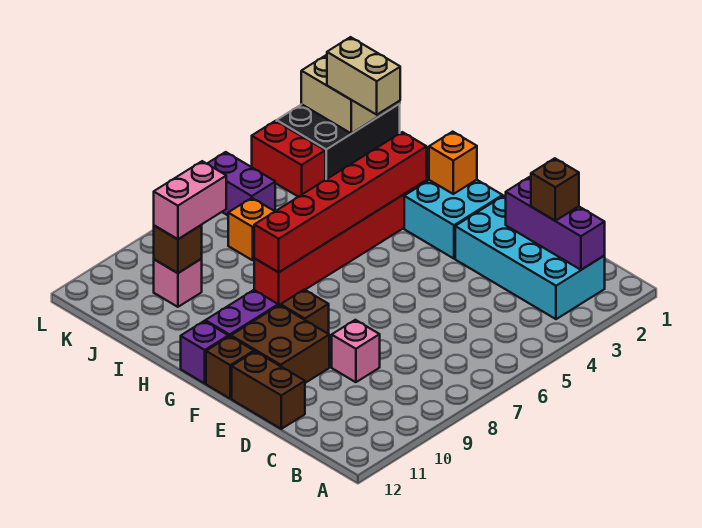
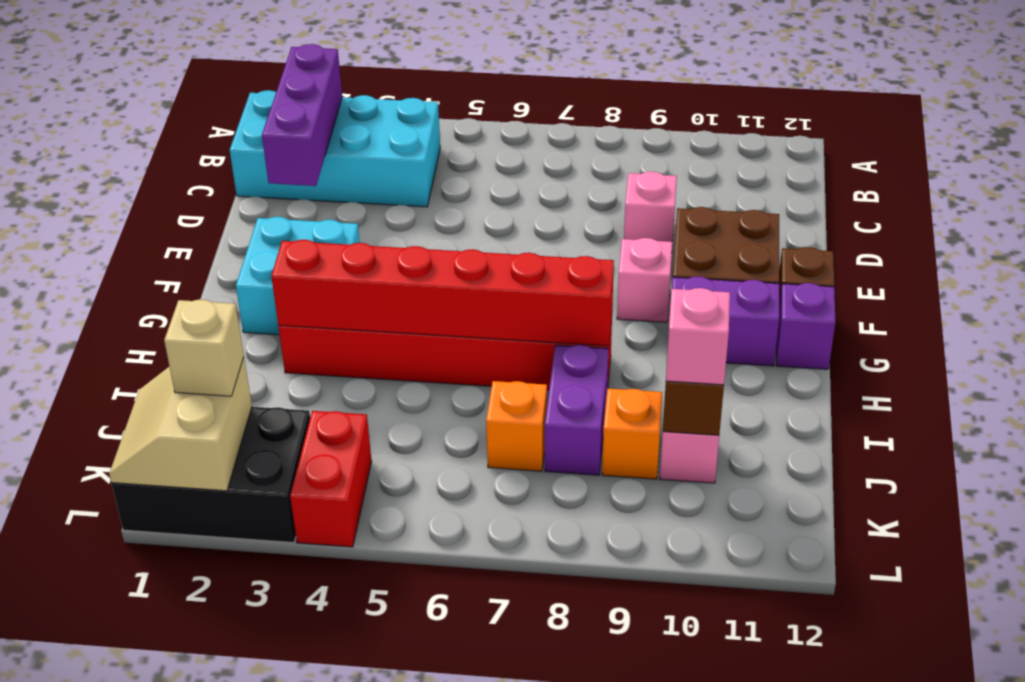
cyan 2x4 brick [455,196,605,319] -> cyan 2x4 brick turned to [230,90,440,207]
brown 1x1 brick [531,158,579,221] -> none
brown 1x2 brick [232,351,305,429] -> none
brown 1x1 brick [281,290,329,334] -> pink 1x1 brick [617,238,672,322]
orange 1x1 brick [429,132,477,194] -> orange 1x1 brick moved to [602,388,662,479]
tan 1x2 brick [327,37,400,115] -> tan 1x1 brick [164,300,244,396]
pink 1x2 brick [154,161,226,239] -> pink 1x1 brick [666,288,730,385]
purple 1x2 brick [207,152,275,215] -> purple 1x2 brick moved to [545,345,609,475]

